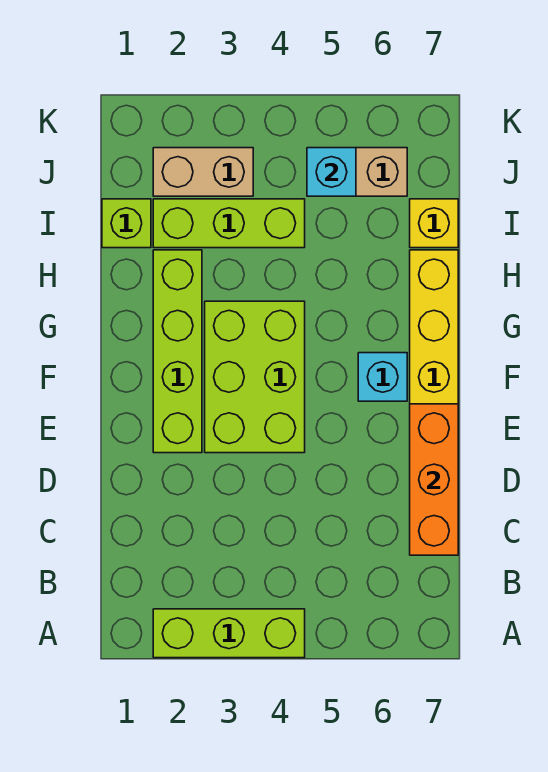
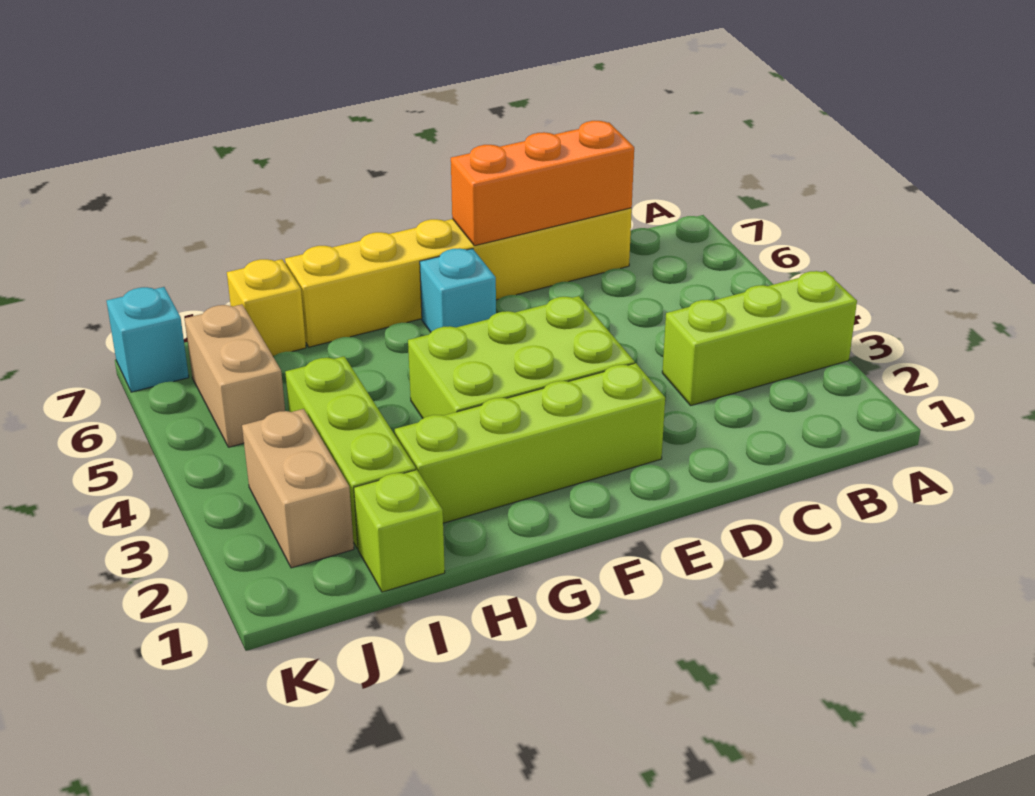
lime 1x3 brick [153,609,305,658] -> lime 1x3 brick turned to [662,271,857,405]
cyan 1x1 brick [307,148,356,196] -> cyan 1x1 brick moved to [107,287,189,392]

